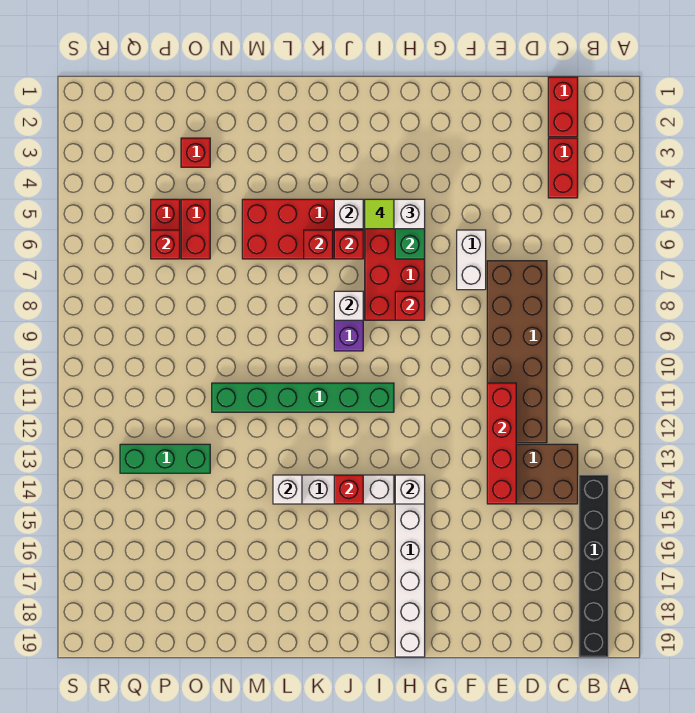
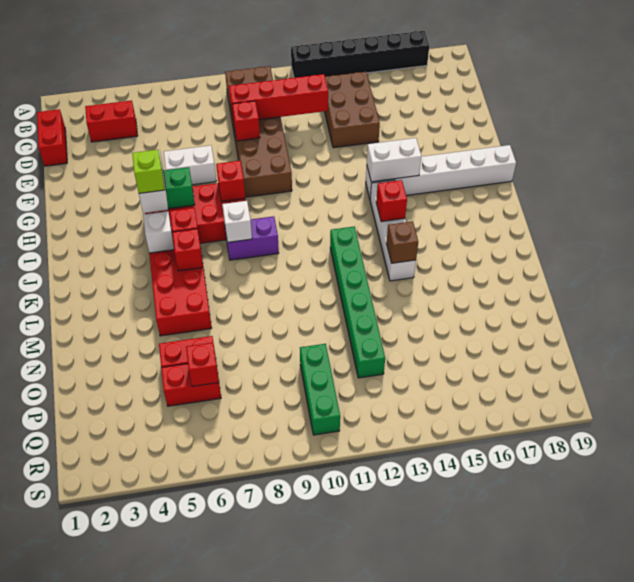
black 1x6 brick [579,475,608,657] -> black 1x6 brick moved to [291,31,429,78]
red 1x2 brick [548,77,578,137] -> red 1x2 brick turned to [37,109,67,166]
brown 2x6 brick [487,261,547,443] -> brown 2x6 brick turned to [225,66,292,197]
red 1x4 brick [487,383,516,504] -> red 1x4 brick moved to [229,74,328,121]
white 1x1 brick [395,475,425,504] -> white 1x2 brick [367,138,421,182]
lime 1x1 tile [365,199,394,229] -> lime 1x1 brick [132,150,164,193]
green 1x6 brick [212,383,394,412] -> green 1x6 brick moved to [330,226,385,378]
white 1x1 brick [273,475,302,504] -> brown 1x1 brick [386,221,418,263]
red 1x1 brick [181,138,210,167] -> red 1x1 brick moved to [232,101,260,141]
green 1x3 brick [120,444,210,473] -> green 1x3 brick moved to [300,344,340,435]

